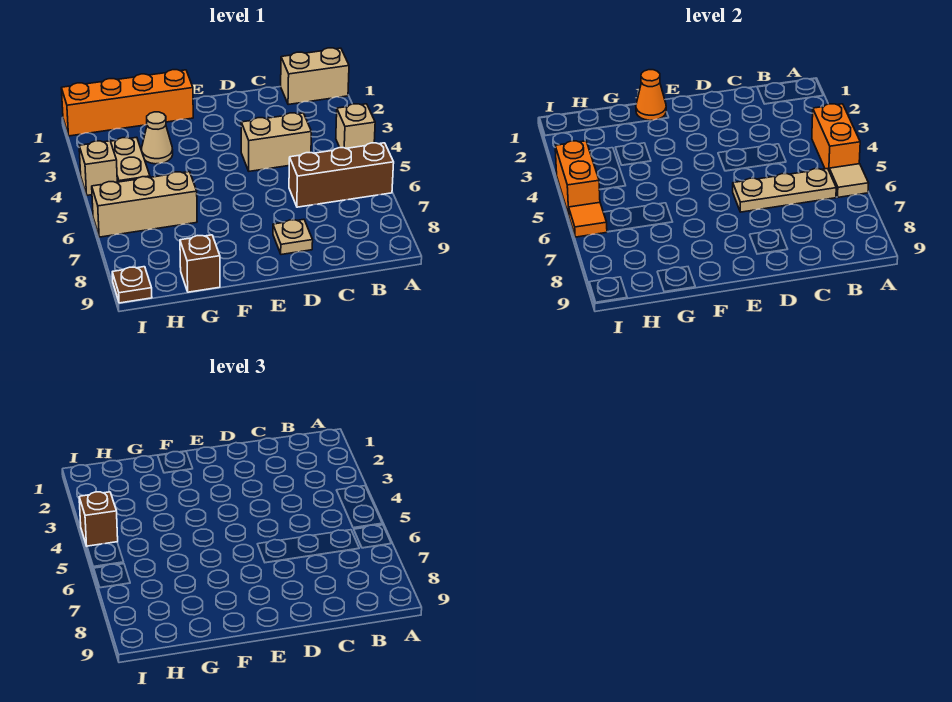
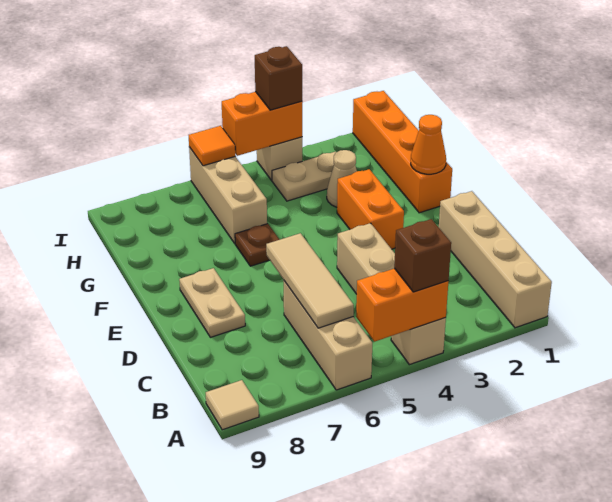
tan 1x2 brick [281,48,349,105] -> tan 1x4 brick [439,191,552,328]
brown 1x3 brick [289,143,394,207] -> tan 1x3 brick [284,281,372,390]
tan 1x1 tile [829,164,869,197] -> tan 1x1 tile moved to [206,380,259,430]
tan 1x3 plate [733,169,836,212] -> tan 1x3 tile [266,233,354,328]
tan 1x1 plate [273,219,313,255] -> tan 1x2 plate [179,268,245,337]
none -> orange 1x2 brick [337,169,404,249]
brown 1x1 brick [180,235,220,292] -> brown 1x1 brick moved to [394,219,451,292]
brown 1x1 plate [112,267,152,303] -> brown 1x1 plate moved to [235,224,280,266]

